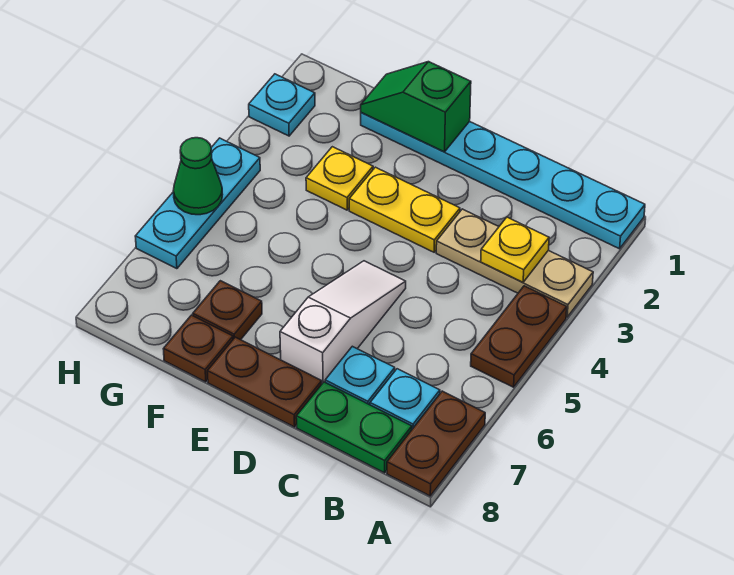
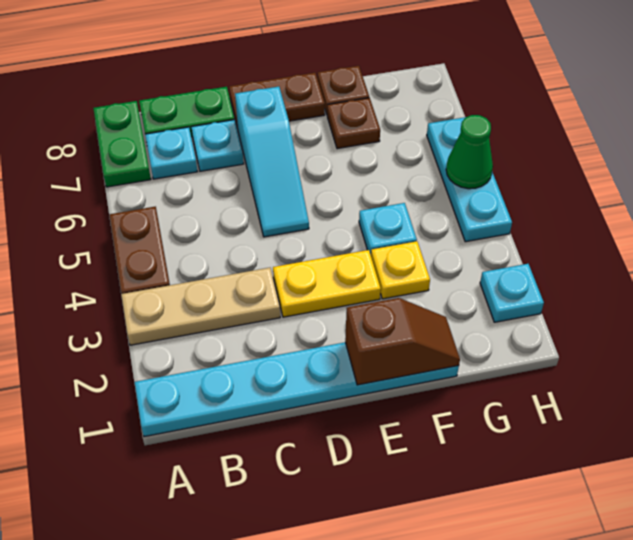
brown 1x2 plate [387,391,485,496] -> green 1x2 plate [93,101,151,187]
yellow 1x1 plate [481,217,549,282] -> none
white 1x3 slope [280,261,406,383] -> cyan 1x3 slope [235,87,309,237]
green 1x2 slope [361,62,471,152] -> brown 1x2 slope [345,298,460,385]
none -> cyan 1x1 plate [359,203,417,255]

